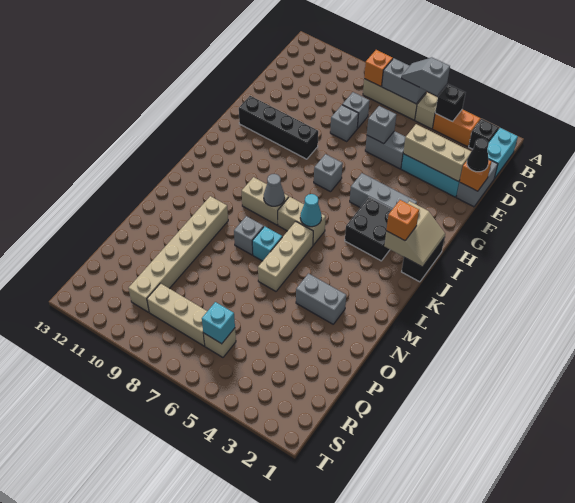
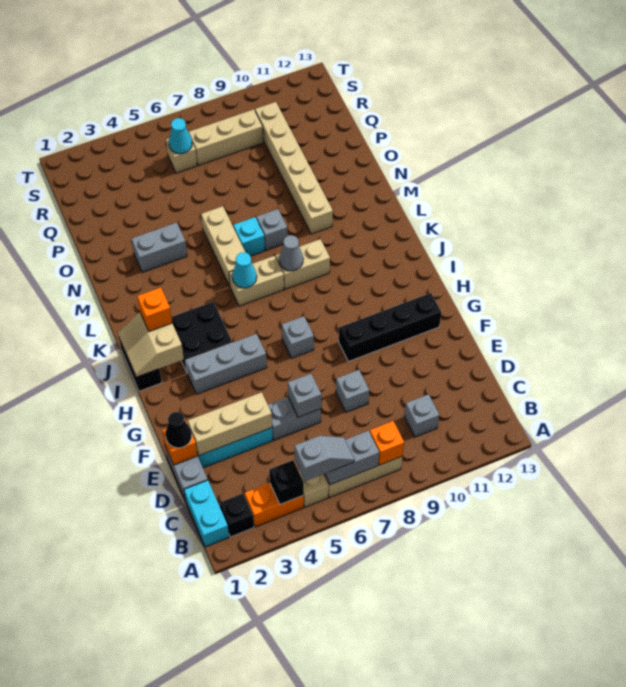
grey 1x1 brick [342,92,369,128] -> grey 1x1 brick moved to [404,394,439,437]
cyan 1x1 brick [202,302,235,344] -> cyan 1x1 cone [169,118,192,154]

